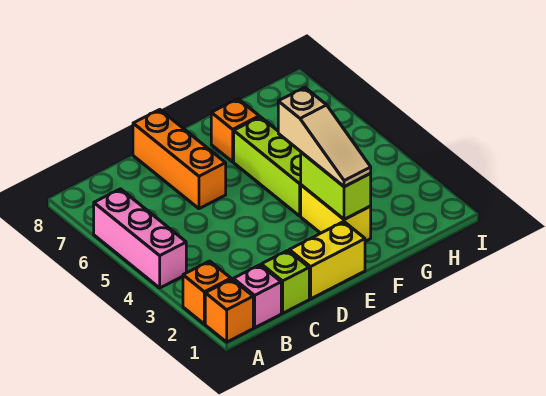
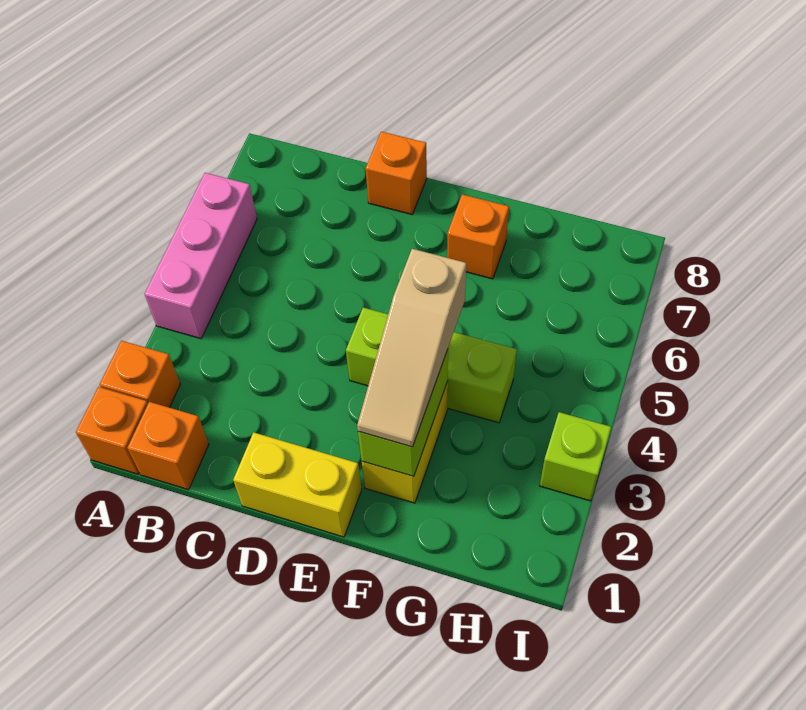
pink 1x1 brick [233,265,281,328] -> orange 1x1 brick [127,402,209,490]
lime 1x1 brick [261,250,309,313] -> lime 1x1 brick moved to [540,412,611,501]
orange 1x3 brick [133,110,226,209] -> orange 1x1 brick [366,132,427,214]
lime 1x3 brick [234,117,301,216] -> lime 1x3 brick turned to [346,307,517,423]

